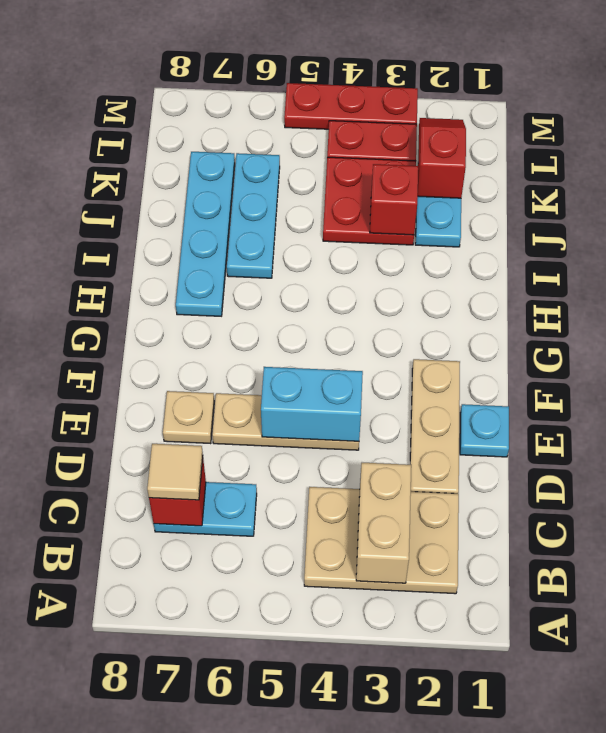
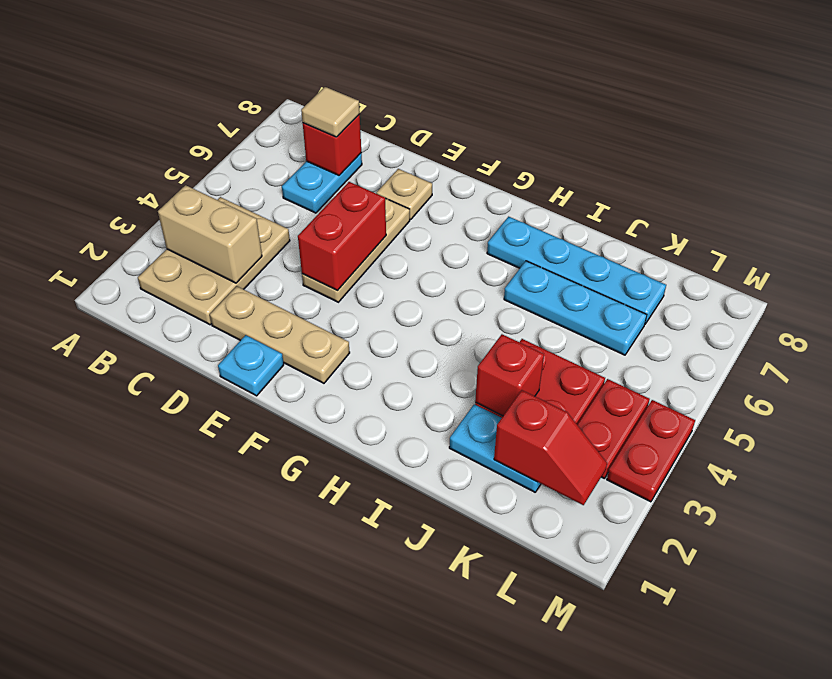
cyan 1x2 brick [261,367,363,441] -> red 1x2 brick [298,182,386,291]
red 1x3 plate [284,83,418,129] -> red 1x2 plate [607,400,695,502]

